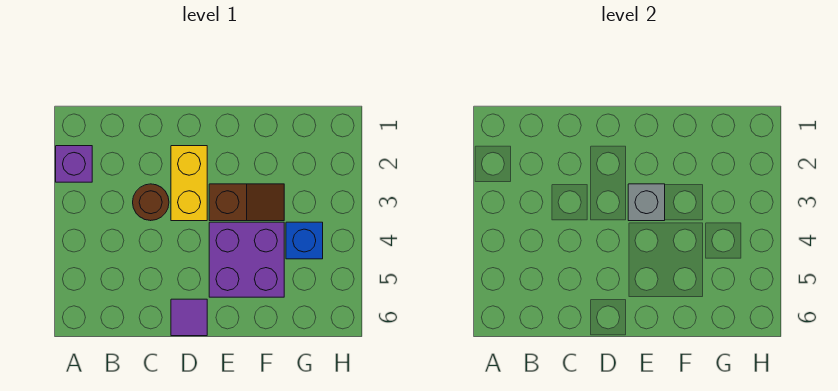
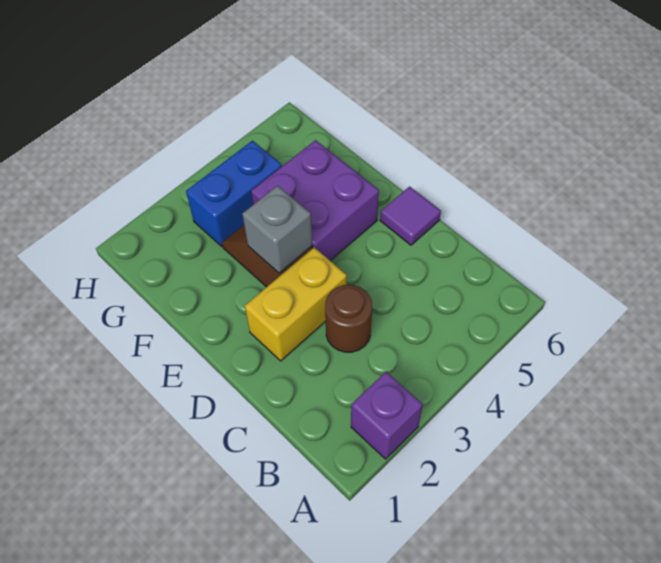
blue 1x1 brick [286,222,323,259] -> blue 1x2 brick [186,141,282,246]

